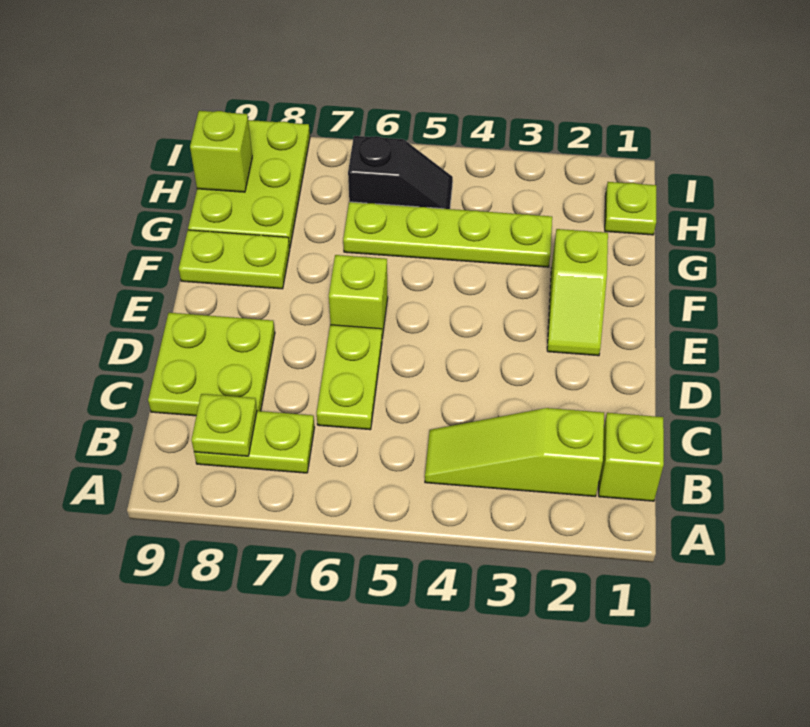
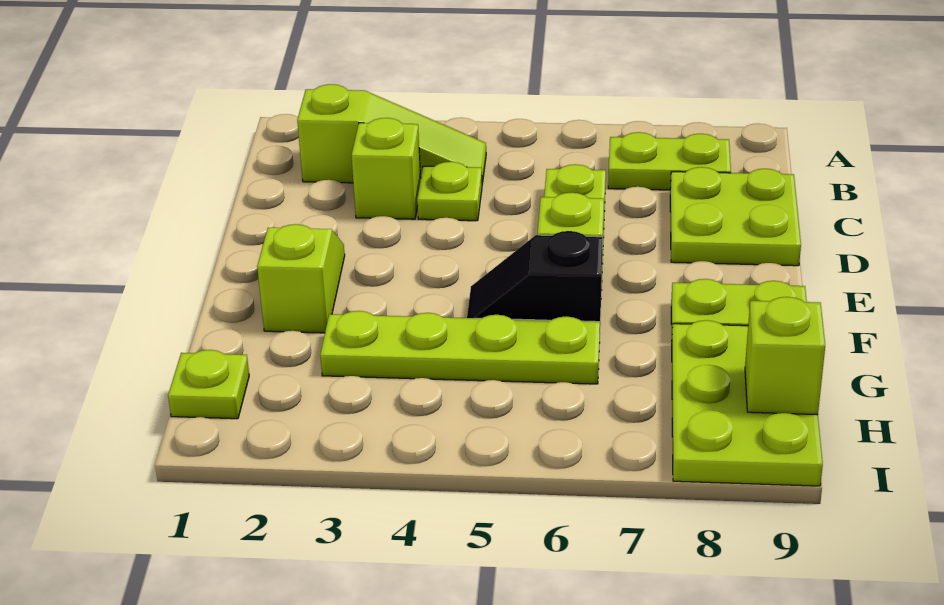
lime 1x1 brick [599,413,664,501] -> lime 1x1 brick moved to [352,118,421,219]
lime 1x1 plate [191,394,257,456] -> lime 1x1 plate moved to [417,162,482,221]
black 1x2 slope [348,136,453,209] -> black 1x2 slope moved to [467,231,602,322]

